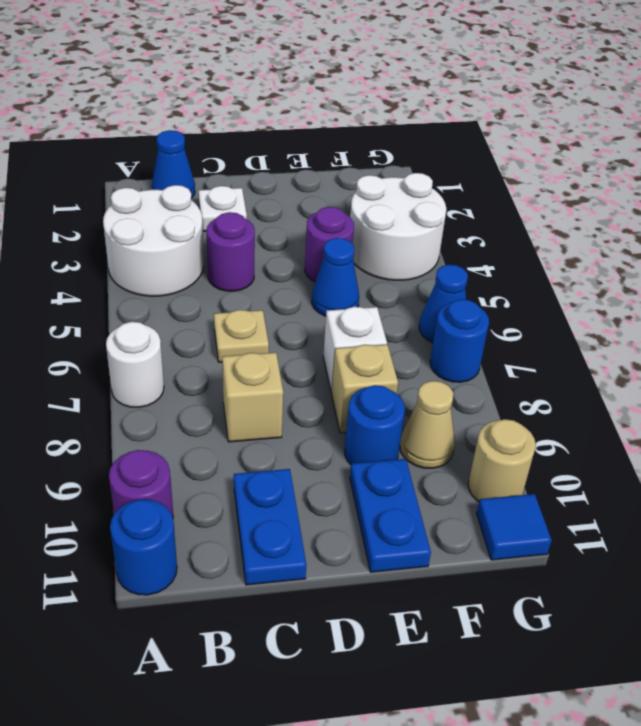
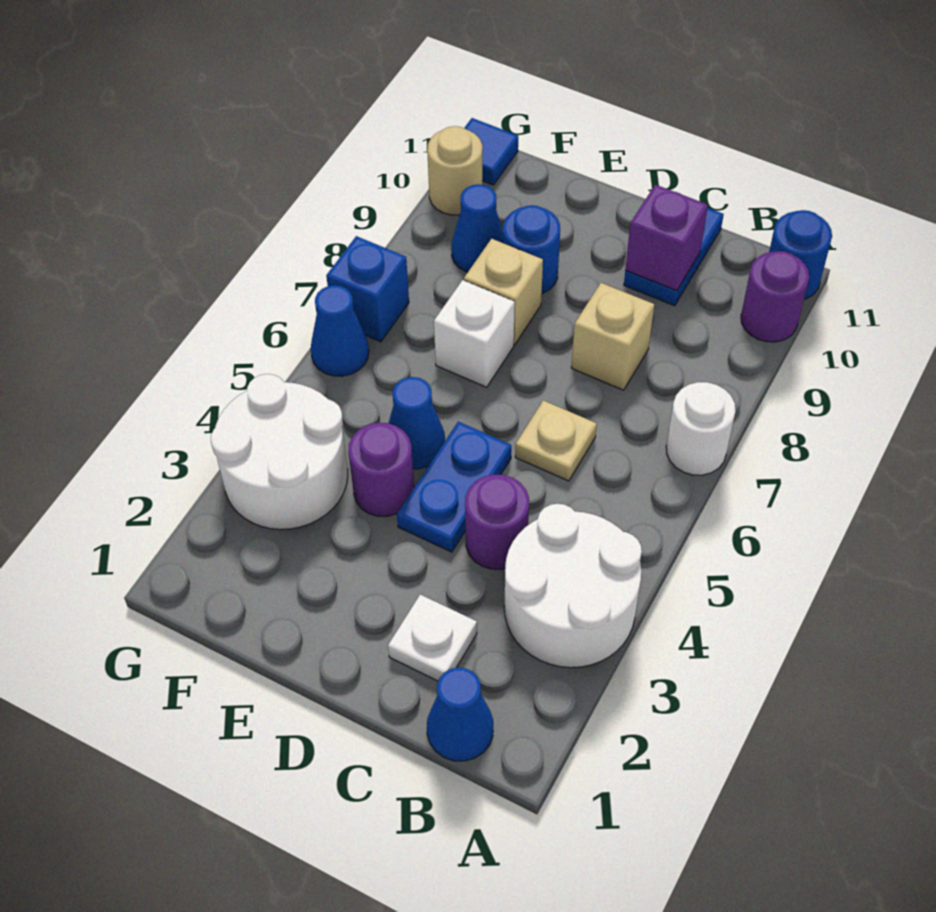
none -> purple 1x1 brick [625,185,708,291]
blue 1x2 plate [350,459,431,572] -> blue 1x2 plate moved to [397,422,511,552]
tan 1x1 cone [400,381,455,468] -> blue 1x1 cone [451,184,503,272]
blue 1x1 round brick [430,299,489,382] -> blue 1x1 brick [326,236,409,342]

